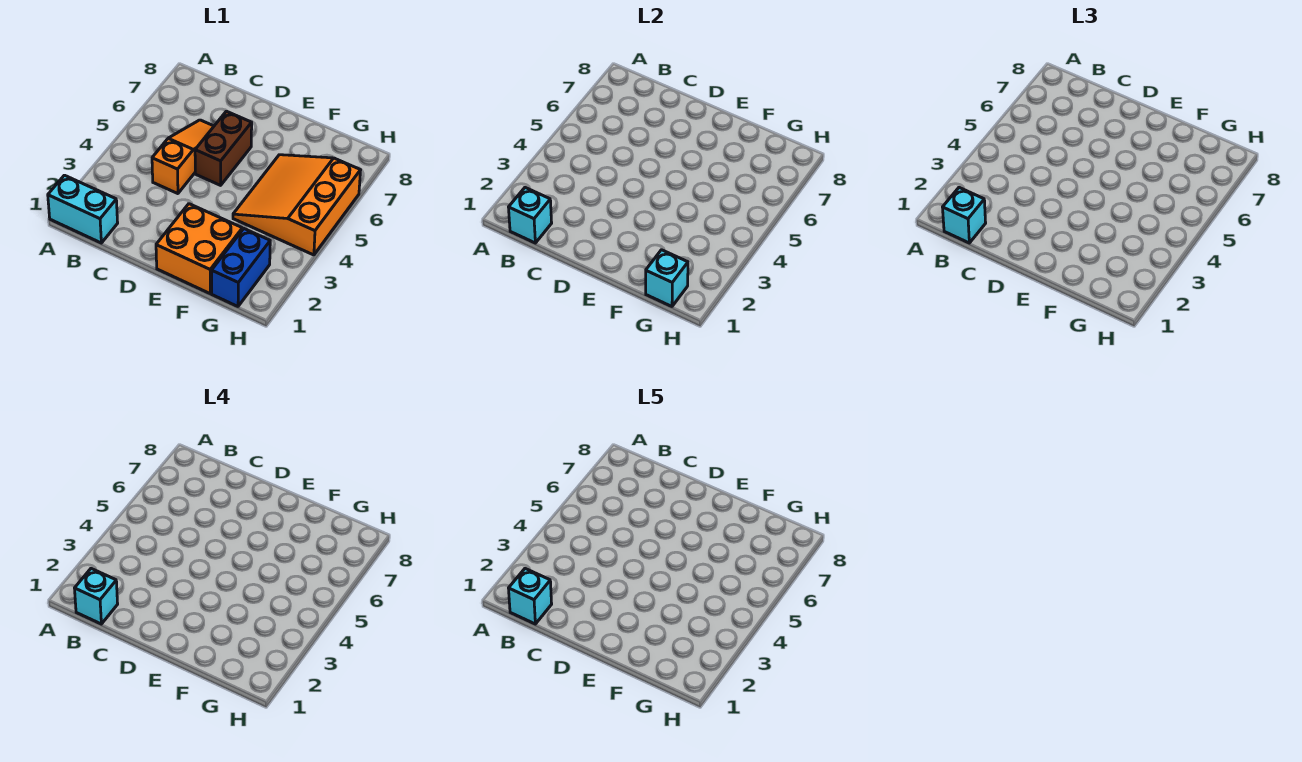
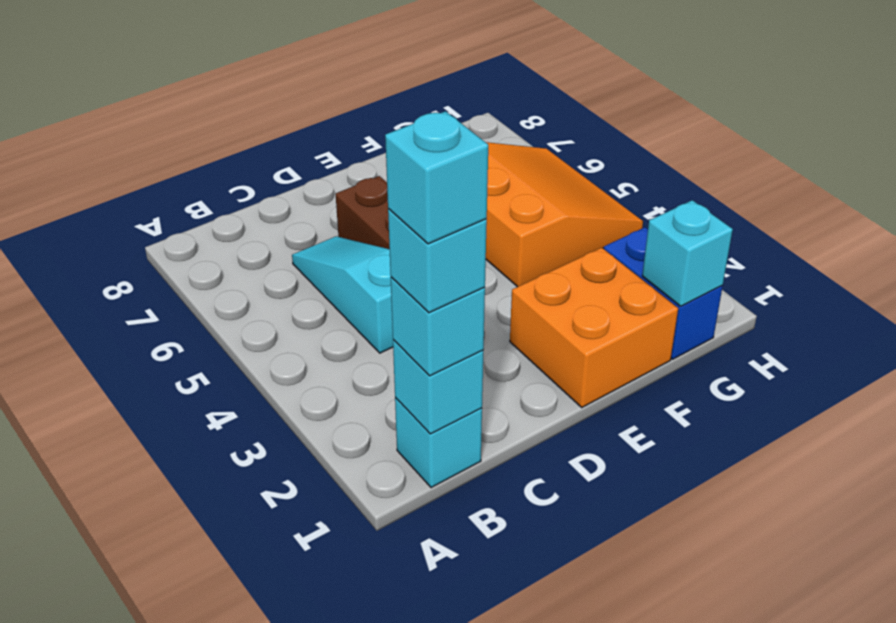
cyan 1x2 brick [48,175,118,243] -> cyan 1x1 brick [395,397,482,488]
orange 1x3 slope [152,120,214,194] -> cyan 1x3 slope [292,236,393,353]
orange 3x3 slope [233,155,361,255] -> orange 3x3 slope turned to [486,142,643,287]

